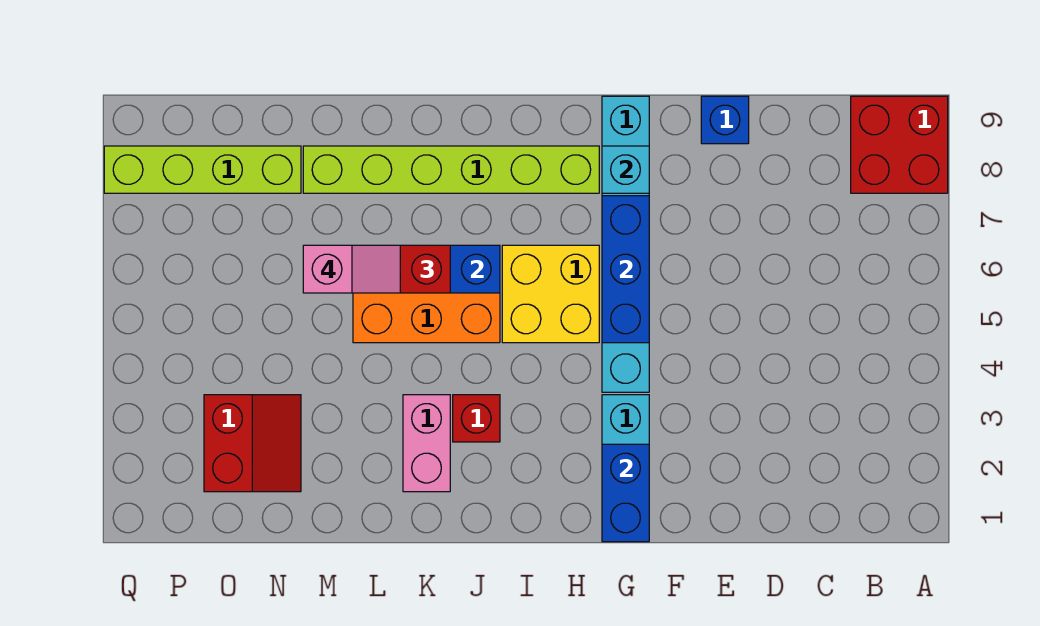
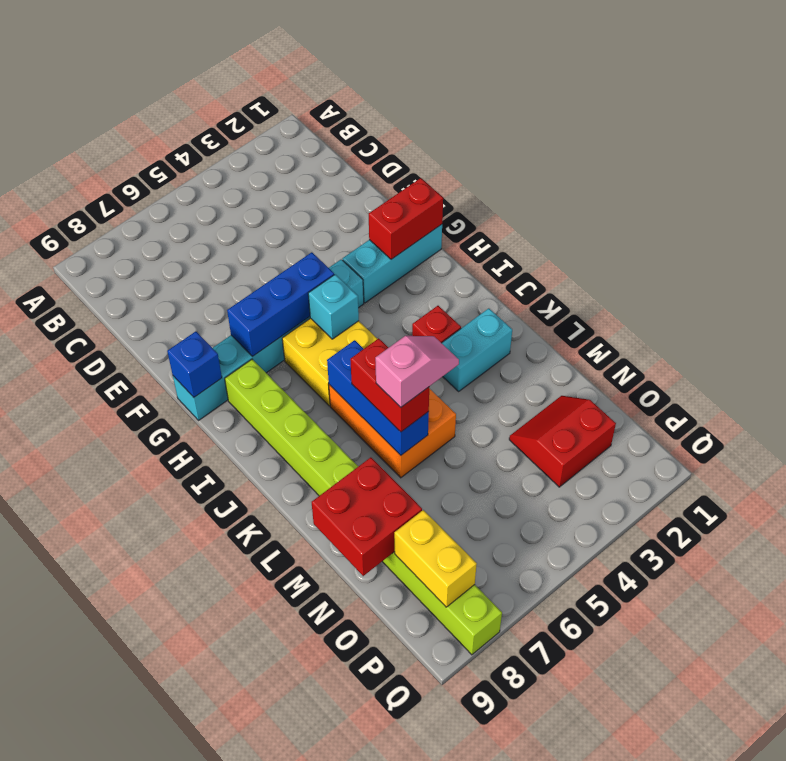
red 2x2 brick [851,96,948,193] -> red 2x2 brick moved to [312,457,422,576]
blue 1x1 brick [701,96,749,144] -> blue 1x1 brick moved to [167,331,222,397]
blue 1x2 brick [602,444,649,542] -> red 1x2 brick [369,178,443,259]
cyan 1x1 brick [602,146,649,193] -> cyan 1x1 brick moved to [308,274,359,339]
pink 1x2 brick [403,395,450,492] -> cyan 1x2 brick [442,308,512,391]
pink 1x2 slope [303,245,400,293] -> pink 1x2 slope turned to [375,336,459,407]
none -> yellow 1x2 brick [394,510,477,607]

